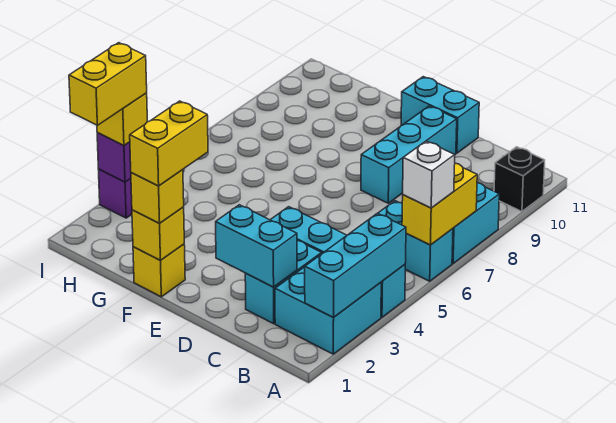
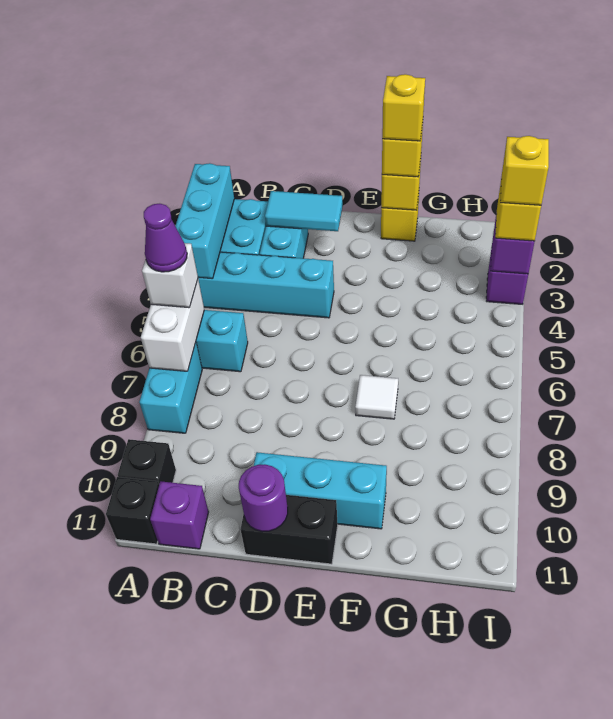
yellow 1x2 brick [402,163,477,245] -> white 1x2 brick [141,280,204,371]
none -> purple 1x1 cone [144,204,187,272]
none -> black 1x1 brick [106,477,159,544]
none -> purple 1x1 brick [150,481,209,549]
cyan 1x2 brick [216,205,297,287] -> cyan 1x2 tile [265,191,343,231]
cyan 1x3 brick [361,106,457,203] -> cyan 1x3 brick turned to [254,452,387,529]
cyan 1x2 brick [401,77,479,153] -> black 1x2 brick [240,495,338,564]
none -> purple 1x1 round brick [239,464,288,531]
yellow 1x2 brick [130,101,208,186] -> yellow 1x1 brick [382,74,425,141]
none -> white 1x1 tile [355,375,398,419]
yellow 1x2 brick [69,43,147,125] -> yellow 1x1 brick [500,136,549,205]

